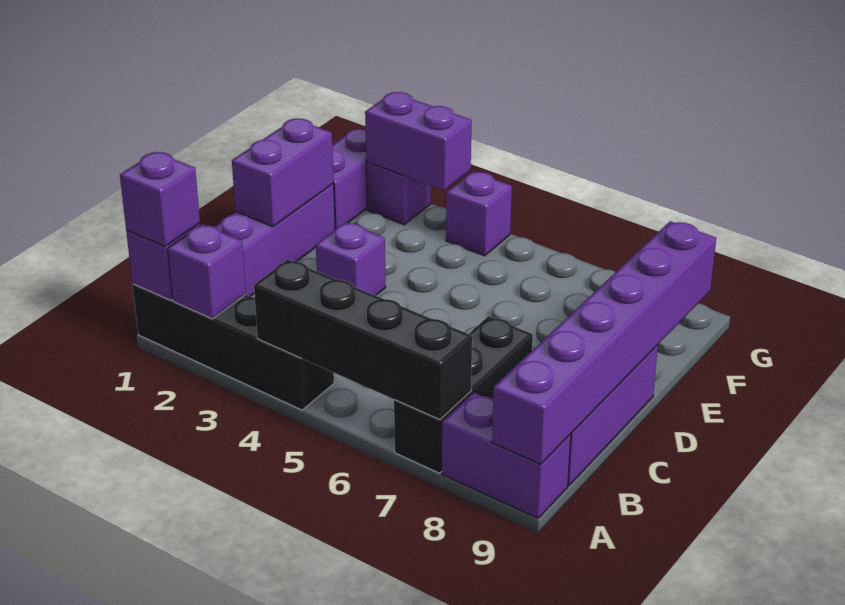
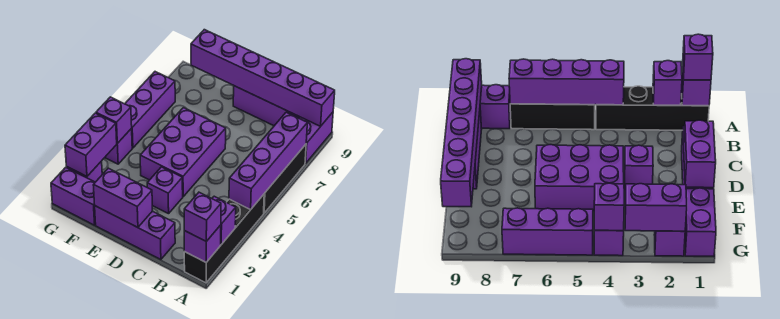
black 1x4 brick [254,260,472,420] -> purple 1x4 brick [229,112,307,210]
black 1x3 brick [394,316,533,473] -> black 1x3 brick turned to [264,145,306,213]
none -> purple 2x3 brick [140,108,226,197]
none -> purple 1x1 brick [96,97,132,143]
none -> purple 1x3 brick [125,72,175,148]

